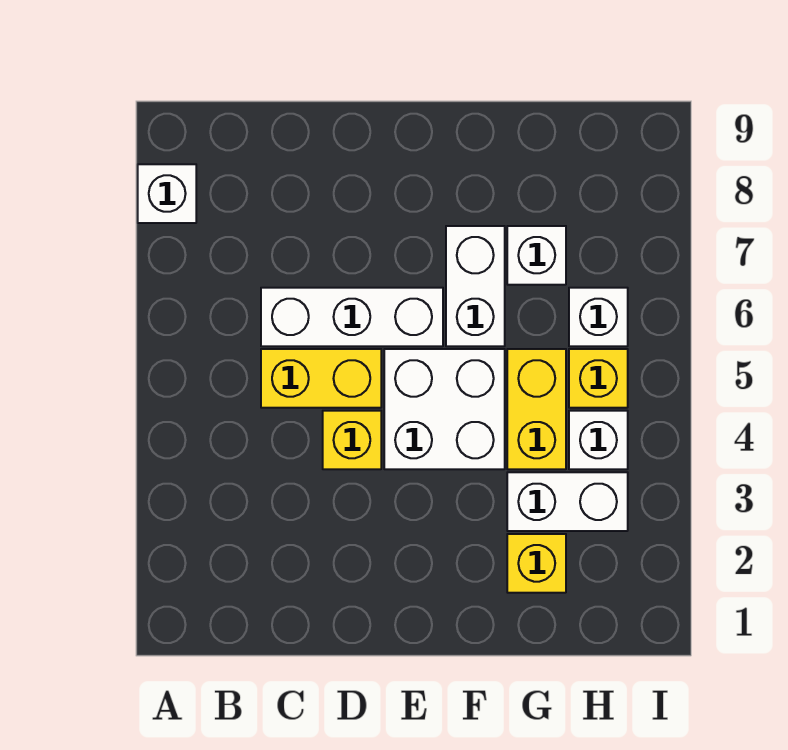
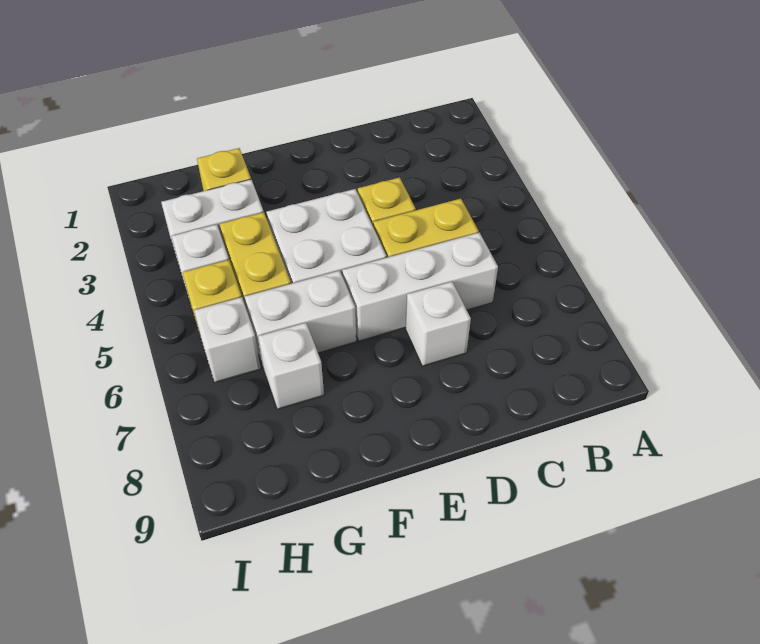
white 1x1 brick [138,164,196,223] -> white 1x1 brick moved to [406,282,471,366]
white 1x2 brick [446,226,505,346] -> white 1x2 brick turned to [245,271,356,366]

